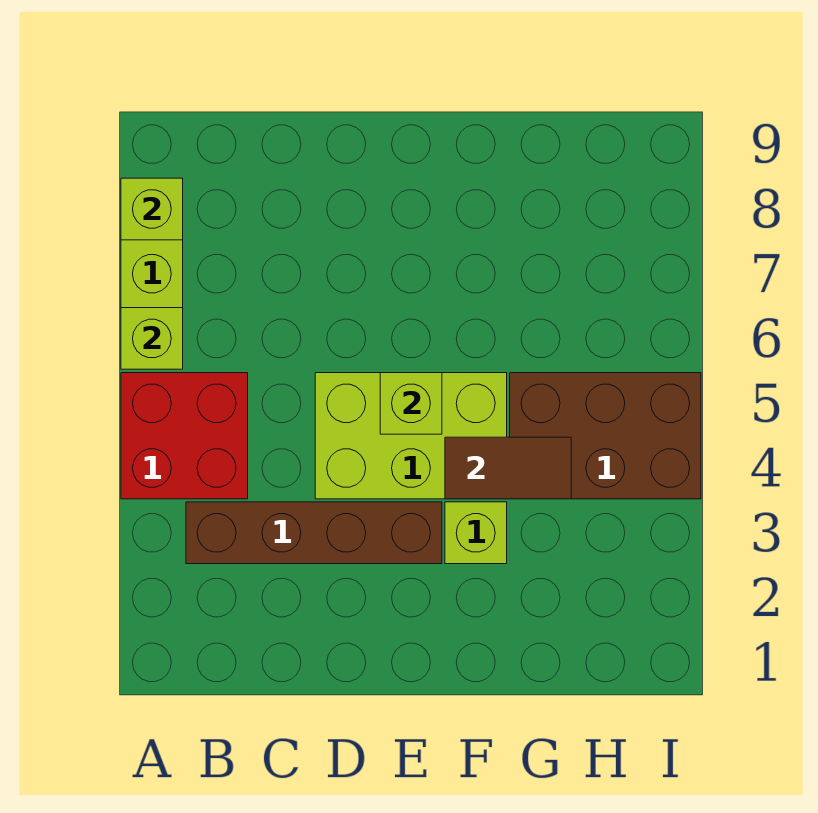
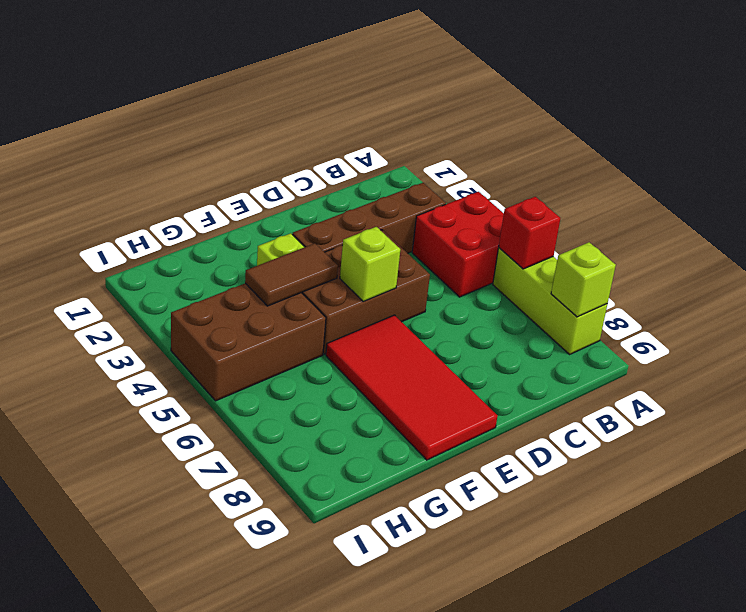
lime 1x1 brick [121,308,183,369] -> red 1x1 brick [499,197,560,269]
lime 2x3 brick [315,373,507,499] -> brown 2x3 brick [302,230,430,354]
none -> red 2x4 tile [326,315,498,460]

